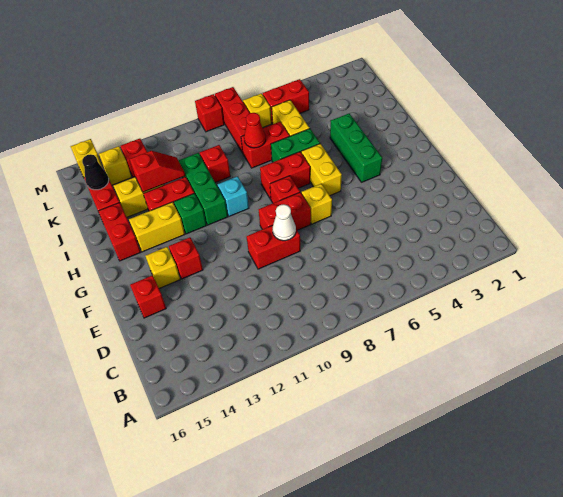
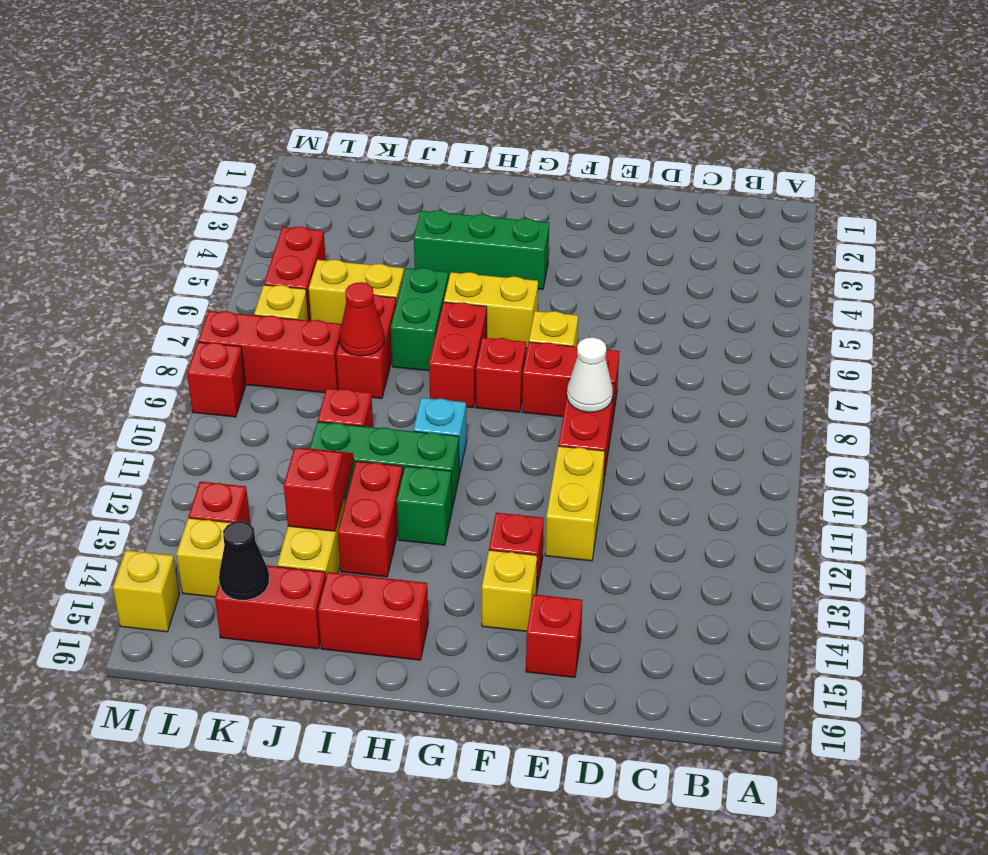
red 1x2 brick [259,192,311,230] -> red 1x2 brick turned to [522,342,619,417]
yellow 1x2 brick [129,202,185,252] -> yellow 1x2 brick moved to [545,446,605,561]

